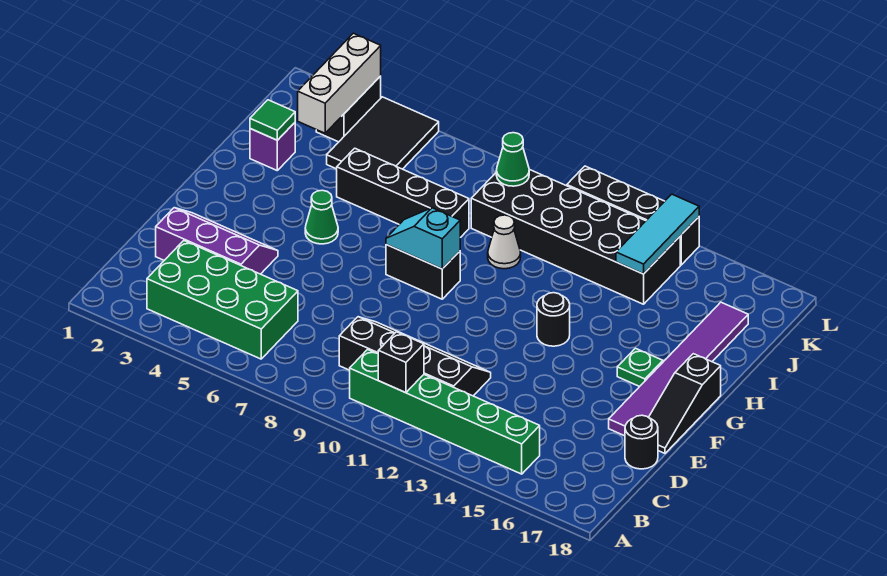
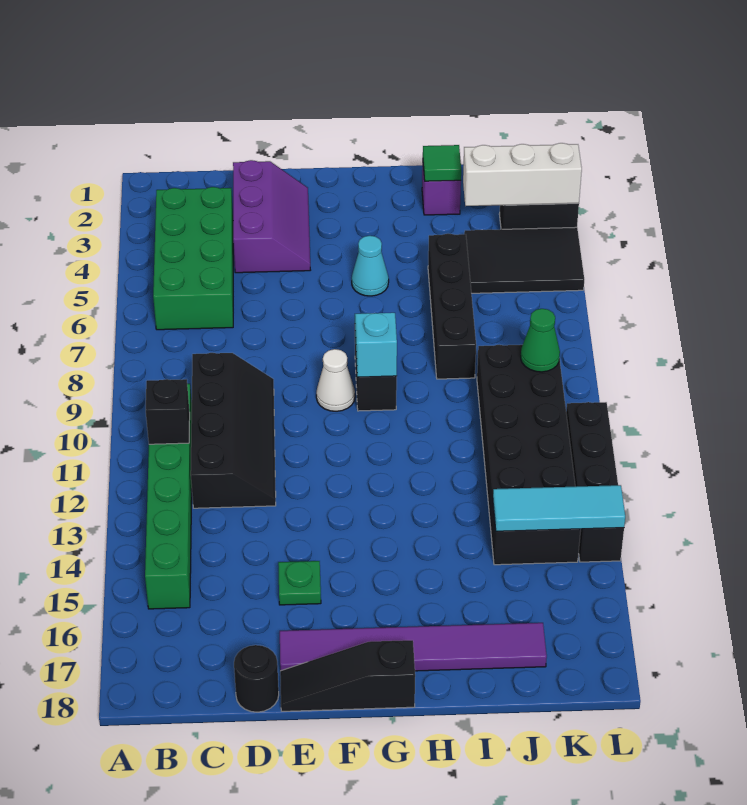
green 1x1 cone [305,190,338,244] -> cyan 1x1 cone [352,236,389,296]
black 1x1 round brick [537,293,570,346] -> none
green 1x1 plate [617,348,663,387] -> green 1x1 plate moved to [278,561,321,605]
white 1x1 cone [488,215,521,269] -> white 1x1 cone moved to [316,349,355,411]

